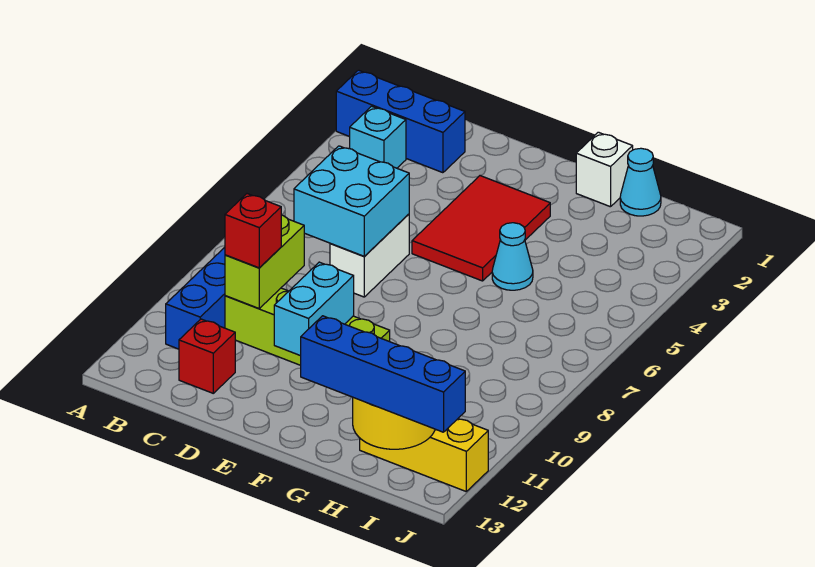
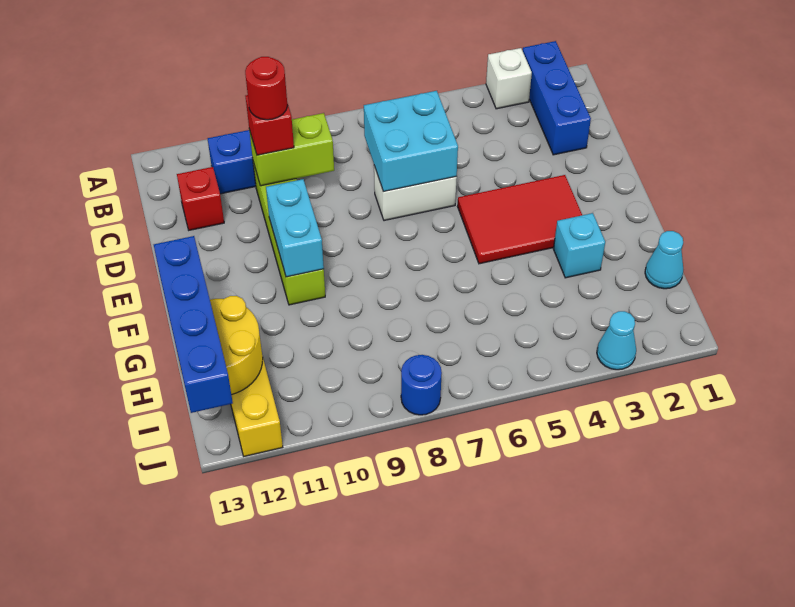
cyan 1x1 brick [350,106,406,168] -> cyan 1x1 brick moved to [554,213,605,278]
none -> red 1x1 round brick [245,57,287,120]
cyan 1x2 brick [274,262,354,356] -> cyan 1x2 brick turned to [266,179,324,277]
white 1x1 brick [576,132,633,207] -> white 1x1 brick moved to [486,48,532,109]
cyan 1x1 cone [492,223,533,290] -> cyan 1x1 cone moved to [597,311,636,370]
none -> blue 1x1 round brick [401,355,442,415]

